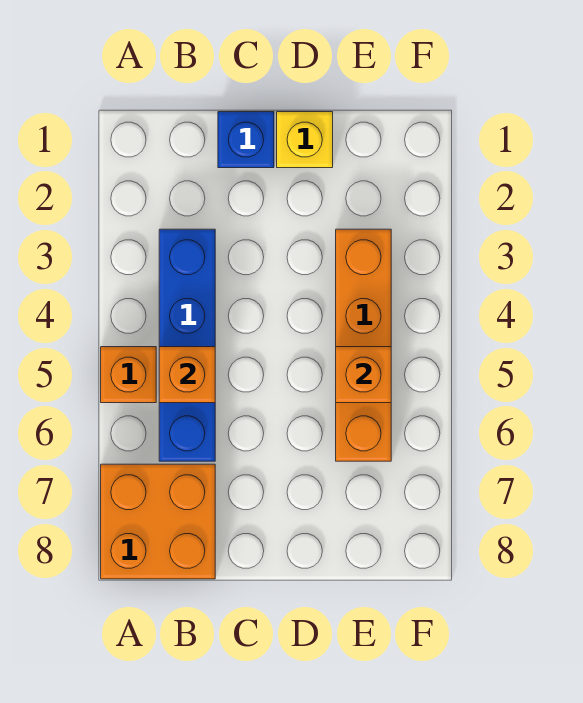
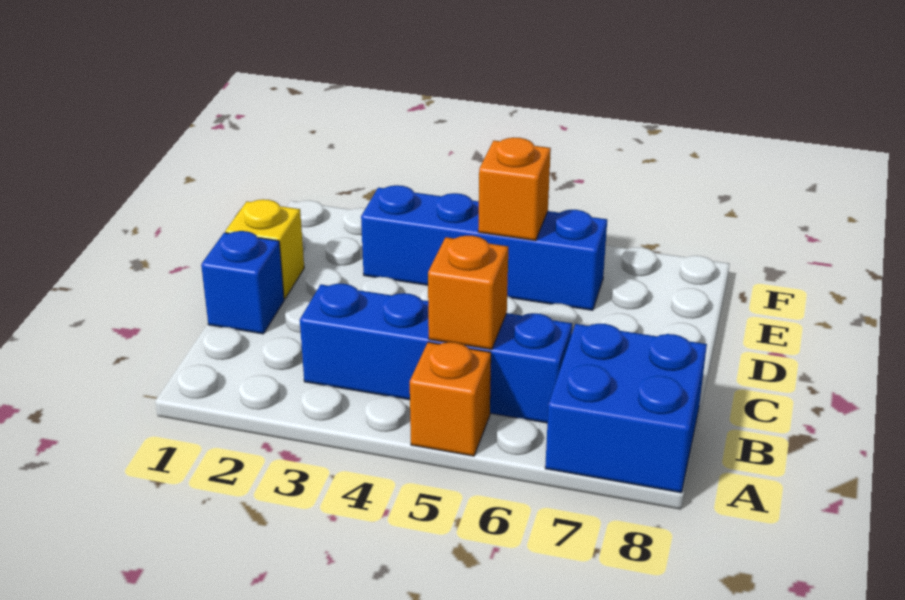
orange 2x2 brick [101,464,215,579] -> blue 2x2 brick [545,324,707,493]
orange 1x4 brick [336,229,391,461] -> blue 1x4 brick [361,185,607,310]

